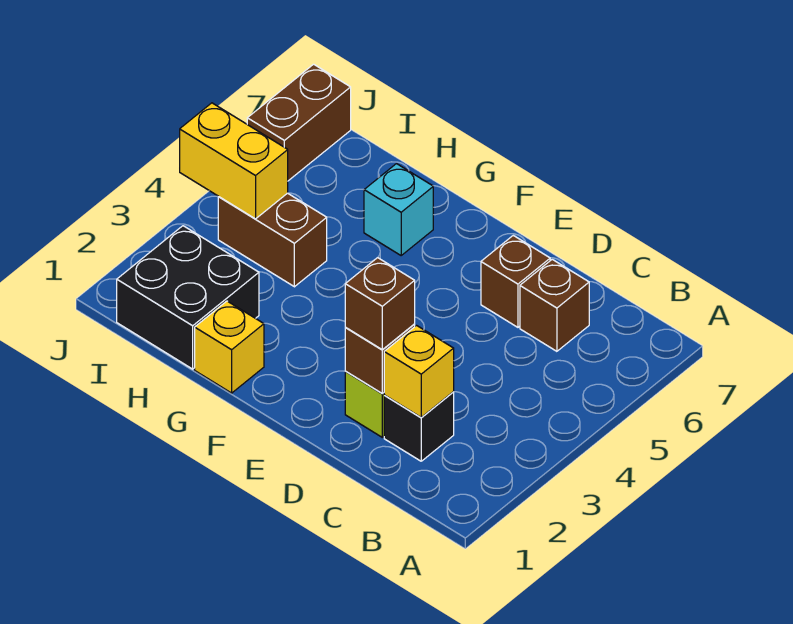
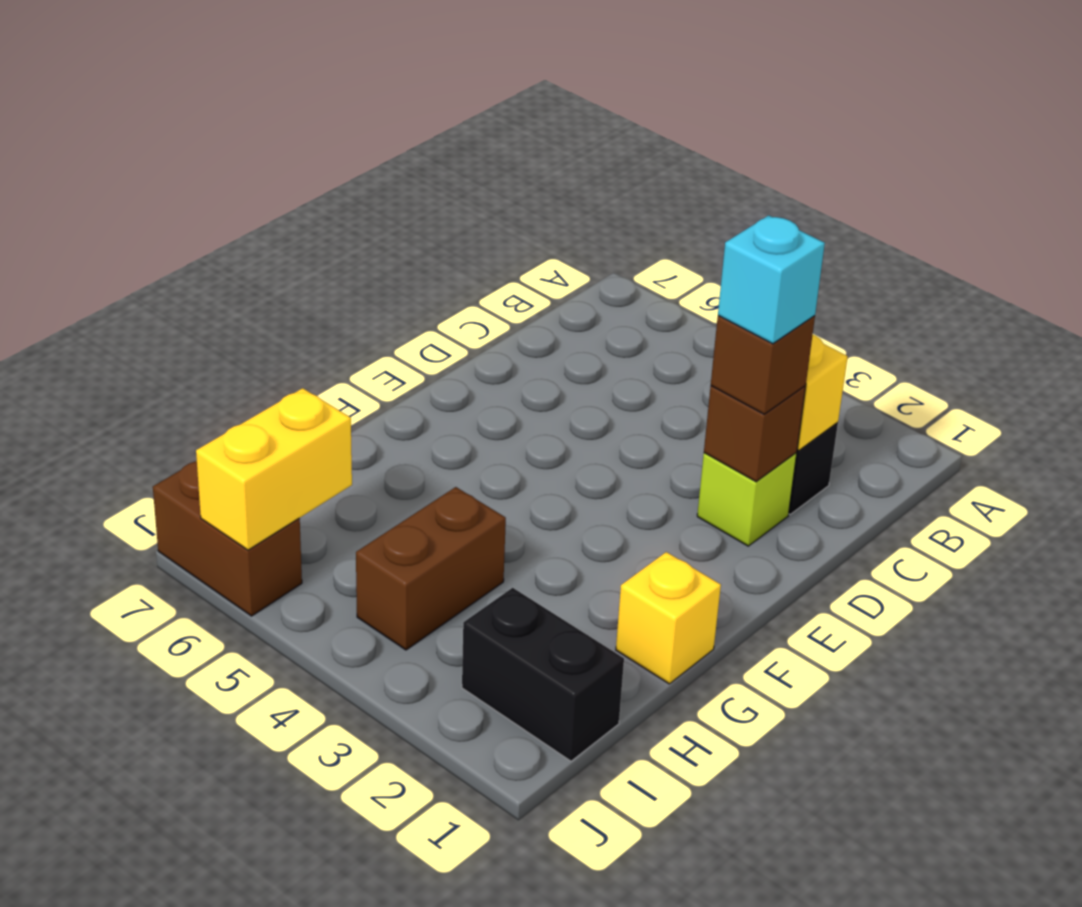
brown 1x1 brick [520,259,589,351] -> none
brown 1x1 brick [481,235,550,327] -> none
cyan 1x1 brick [364,164,433,255] -> cyan 1x1 brick moved to [718,215,825,344]
black 2x2 brick [117,226,259,369] -> black 1x2 brick [462,588,624,761]
yellow 1x2 brick [180,103,288,219] -> yellow 1x2 brick moved to [196,388,352,550]

